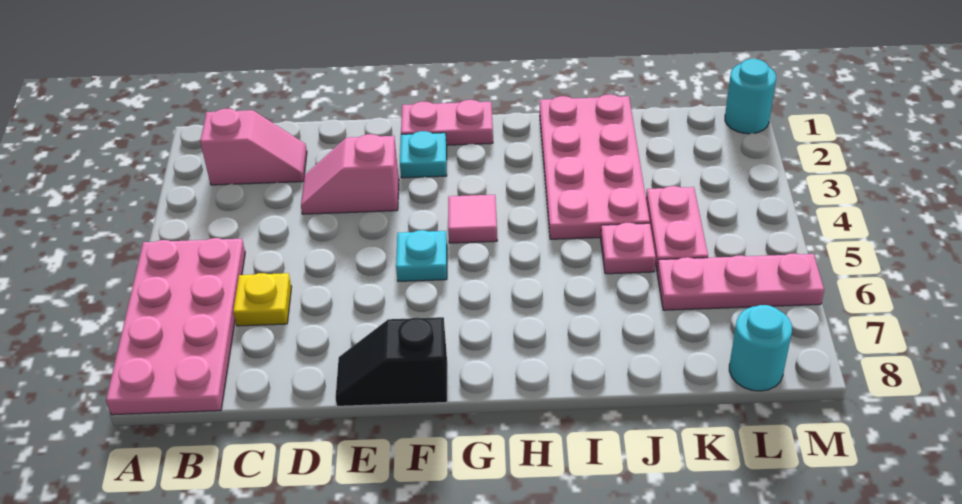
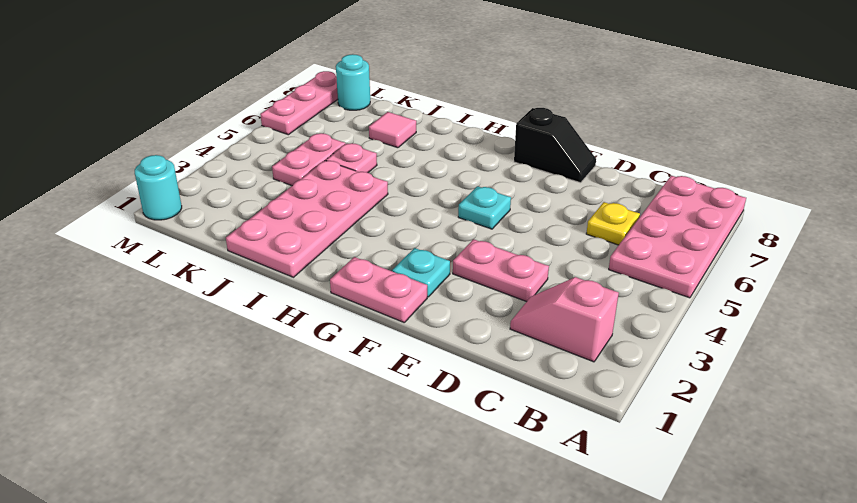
pink 1x2 slope [301,134,399,214] -> pink 1x2 plate [453,239,549,302]
pink 1x1 tile [448,195,497,243] -> pink 1x1 tile moved to [369,112,416,148]
pink 1x3 plate [657,253,824,310] -> pink 1x3 plate turned to [260,71,338,135]

